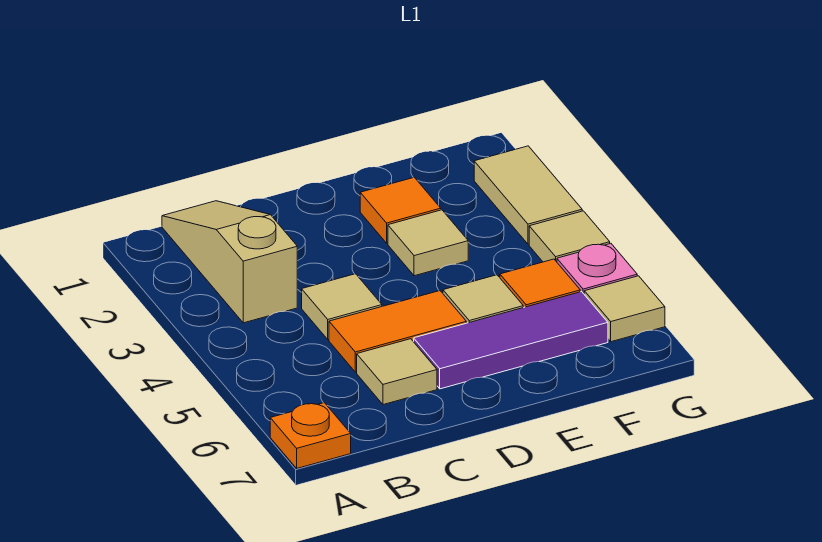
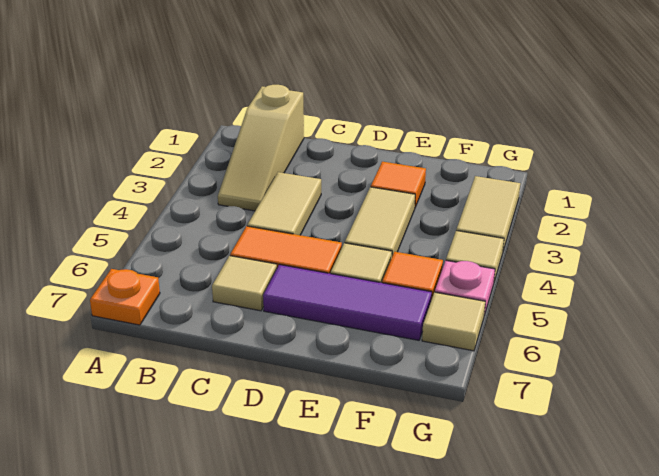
tan 1x3 slope [162,201,297,323] -> tan 1x3 slope turned to [218,85,304,211]
tan 1x1 tile [302,274,382,340] -> tan 1x2 tile [247,172,321,235]
tan 1x1 tile [388,210,468,276] -> tan 1x2 tile [345,187,415,256]

